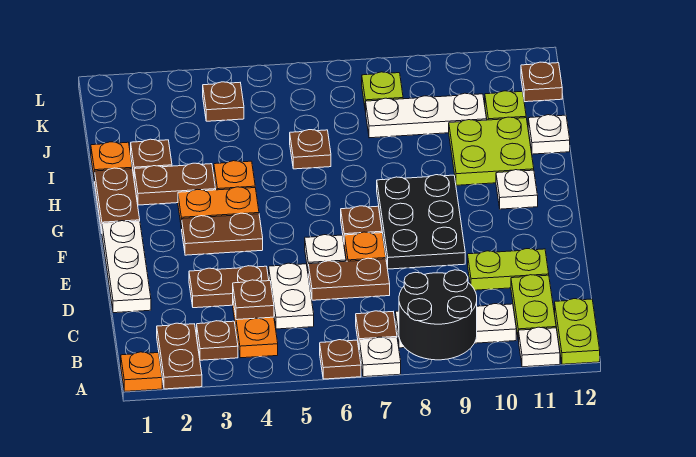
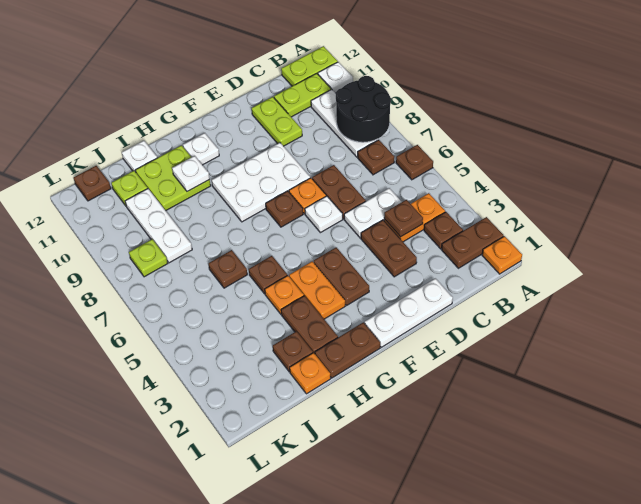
white 1x1 plate [359,337,401,377] -> white 1x1 plate moved to [172,156,210,192]
black 2x3 plate [377,175,465,269] -> white 2x3 plate [212,143,310,222]
brown 1x1 plate [203,82,244,121] -> brown 1x1 plate moved to [249,256,287,294]

